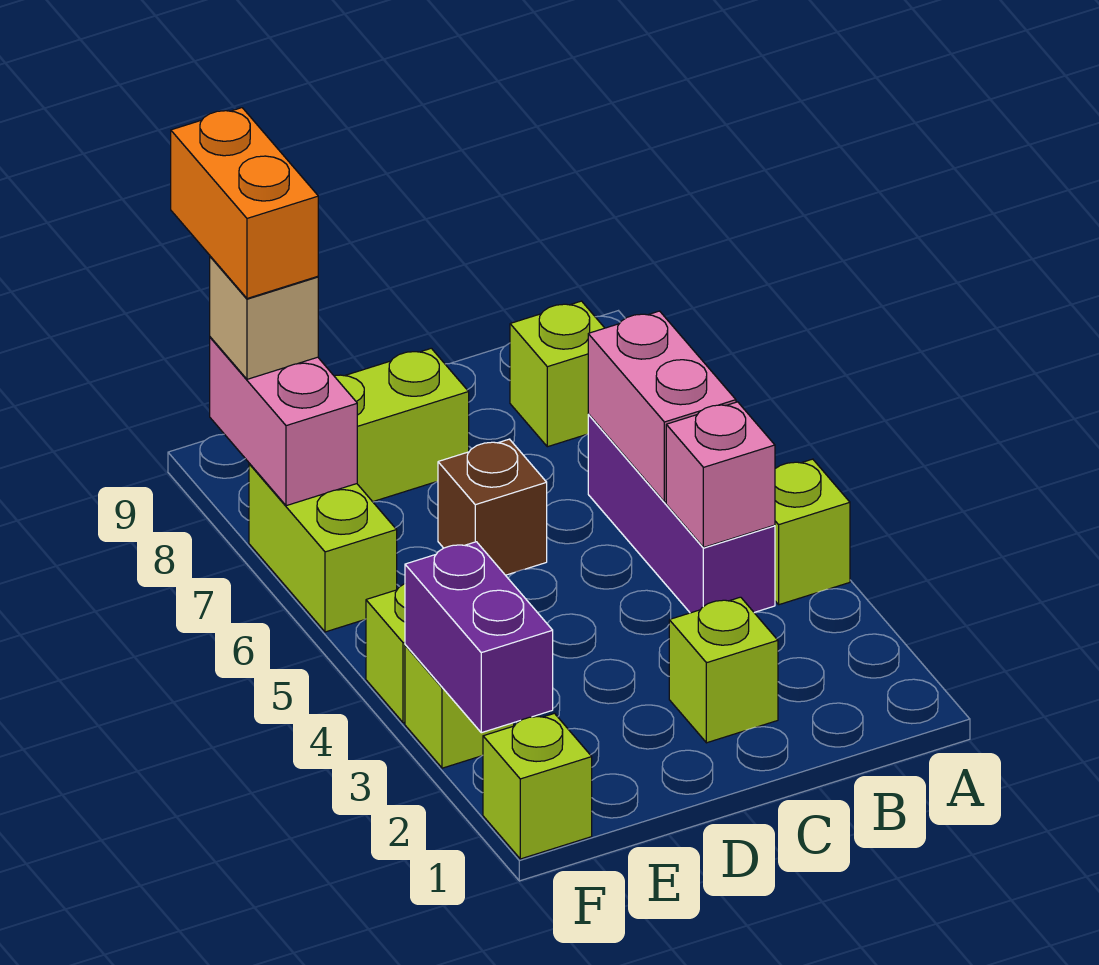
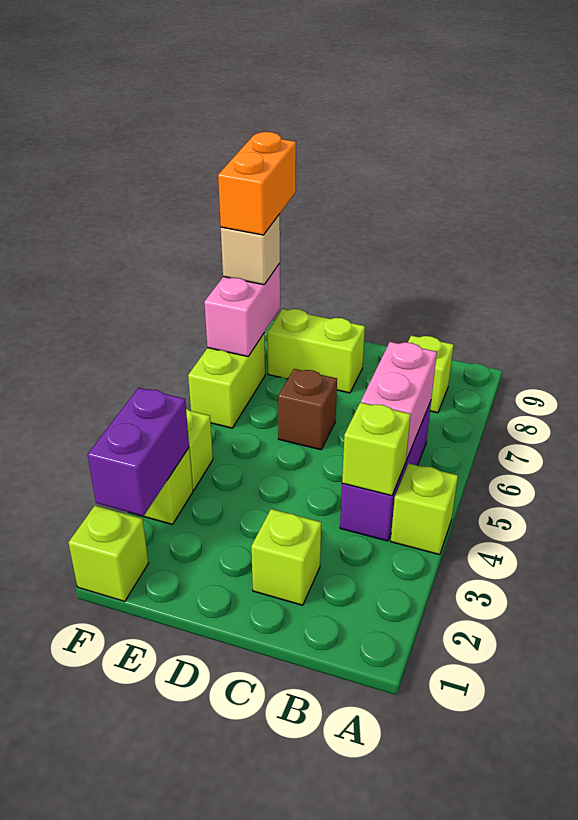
pink 1x1 brick [666,402,775,547] -> lime 1x1 brick [342,402,411,496]

